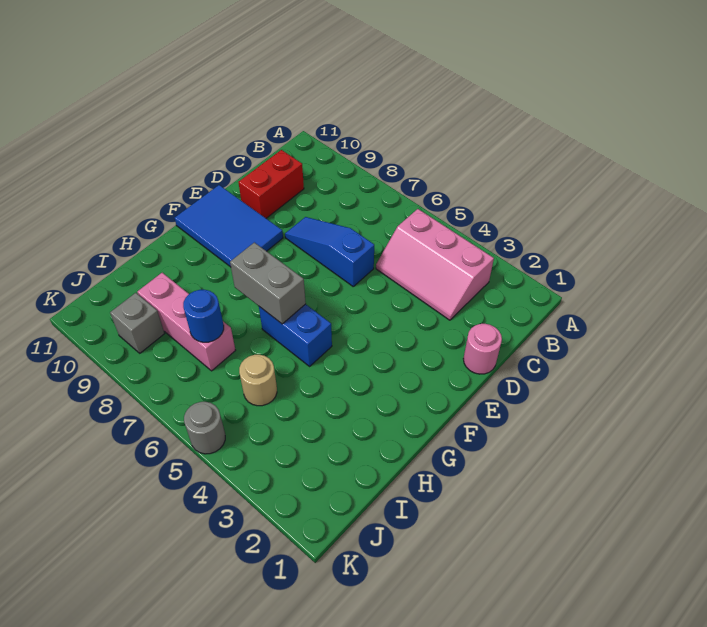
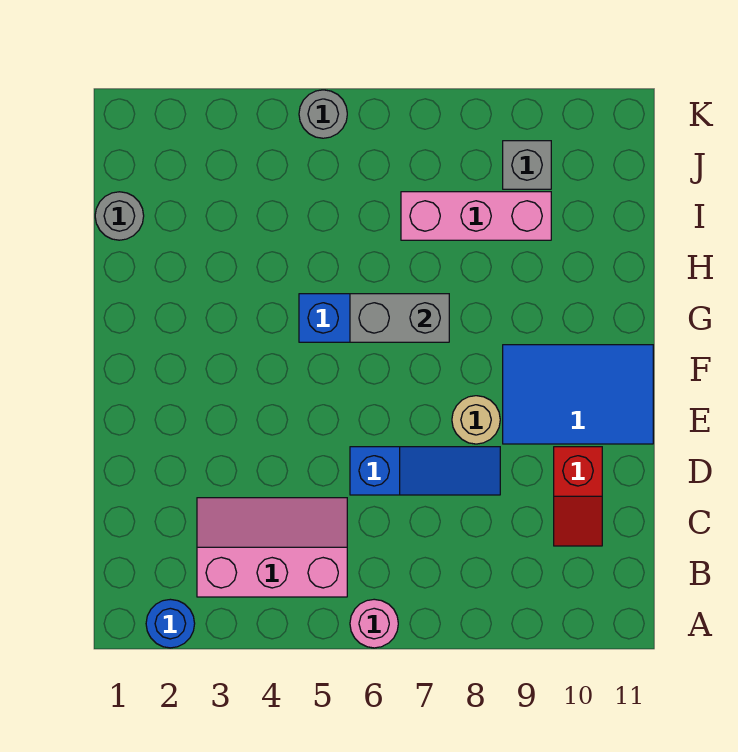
red 1x2 brick [238,150,304,218] -> red 1x2 slope [554,447,602,546]
pink 1x1 round brick [463,324,502,374] -> pink 1x1 round brick moved to [350,599,398,648]
none -> grey 1x1 round brick [95,192,144,240]
tan 1x1 round brick [239,355,277,406] -> tan 1x1 round brick moved to [452,396,500,444]
blue 1x1 round brick [183,290,224,342] -> blue 1x1 round brick moved to [146,599,195,648]

